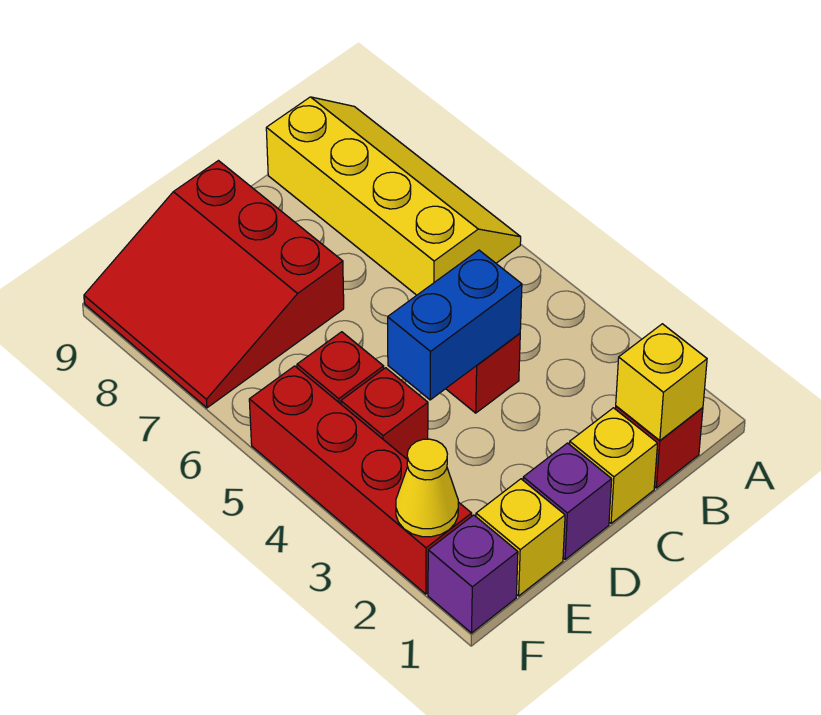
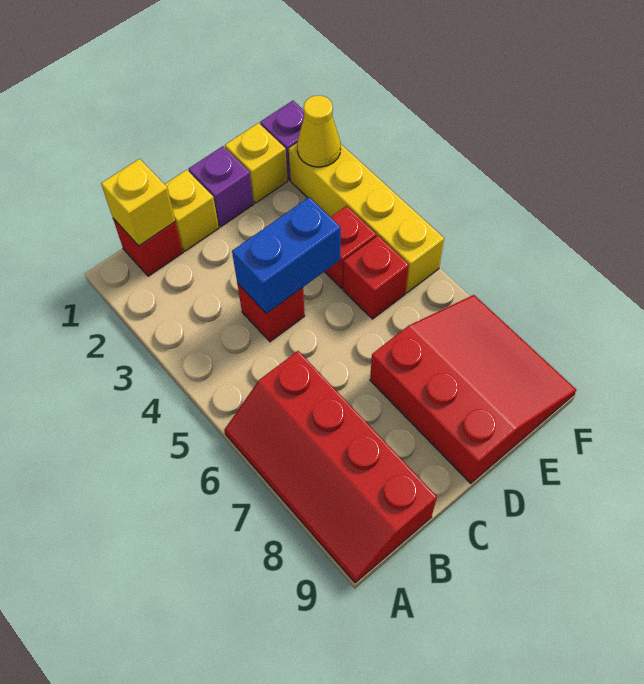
yellow 2x4 slope [266,97,521,295] -> red 2x4 slope [224,351,437,583]
red 1x4 brick [249,366,472,594] -> yellow 1x4 brick [289,143,444,293]

